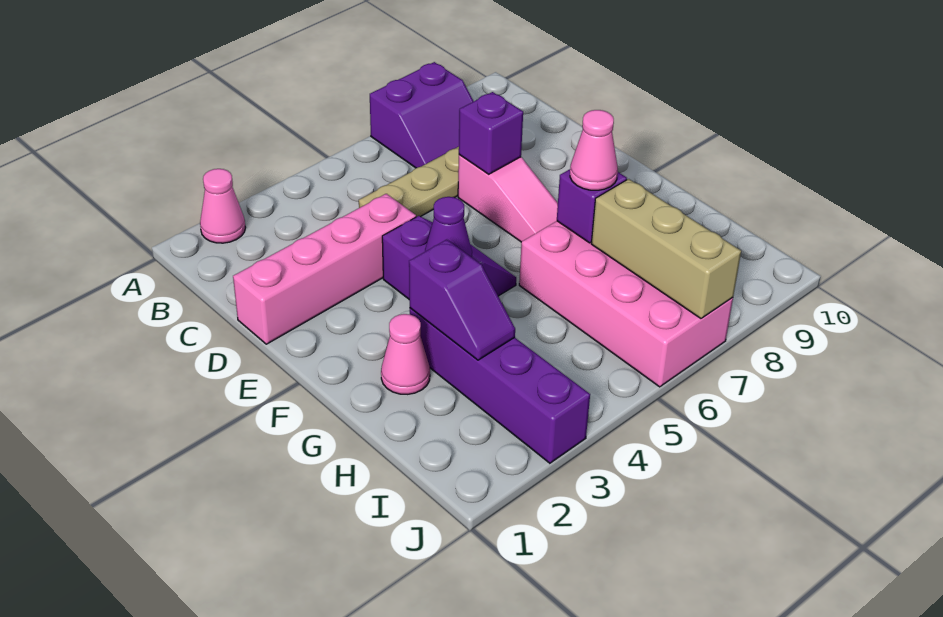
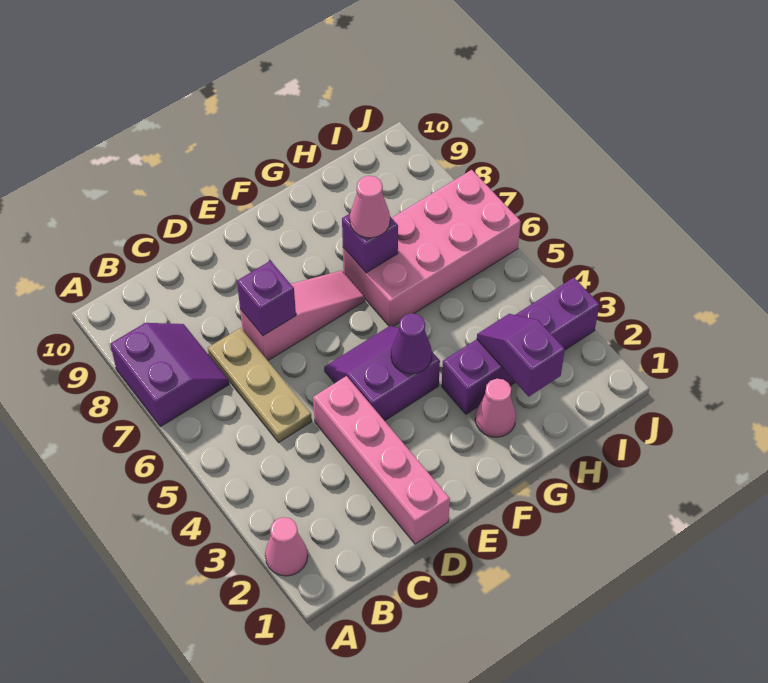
purple 1x2 slope [409,240,515,360] -> purple 1x2 slope turned to [477,314,565,396]
tan 1x3 brick [591,179,741,318] -> none

